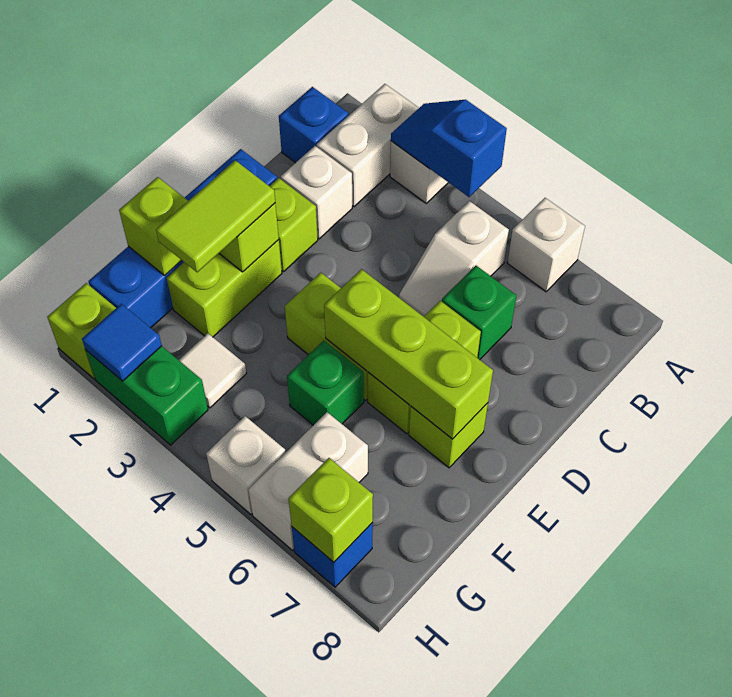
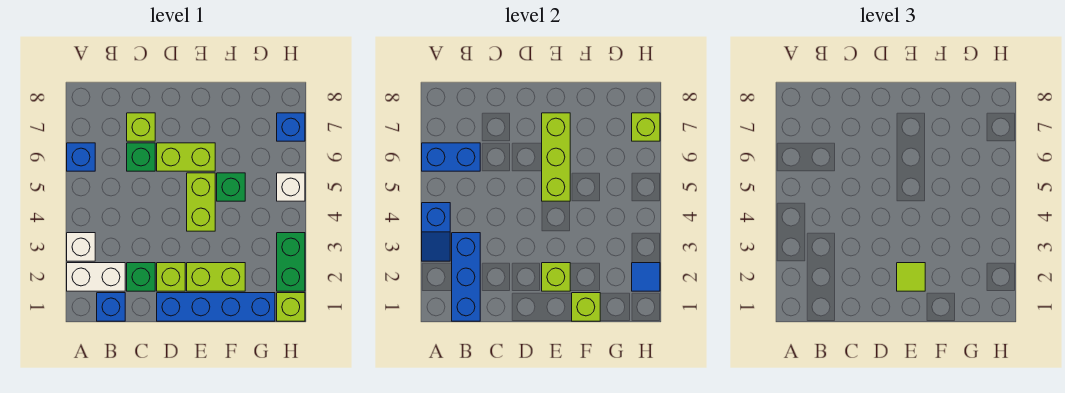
white 1x1 brick [507,198,585,292] -> blue 1x1 brick [67,143,95,171]
none -> blue 1x2 brick [422,143,480,171]
none -> blue 1x3 brick [452,233,480,321]
white 1x2 slope [399,201,509,317] -> none
white 1x1 brick [281,146,352,239] -> green 1x1 brick [127,263,155,291]
lime 1x2 tile [156,160,275,272] -> lime 1x1 tile [897,263,925,291]
lime 1x1 brick [409,403,488,468] -> lime 1x1 brick moved to [127,113,155,141]
white 1x1 tile [179,333,246,408] -> none
white 1x2 brick [248,412,368,550] -> none

